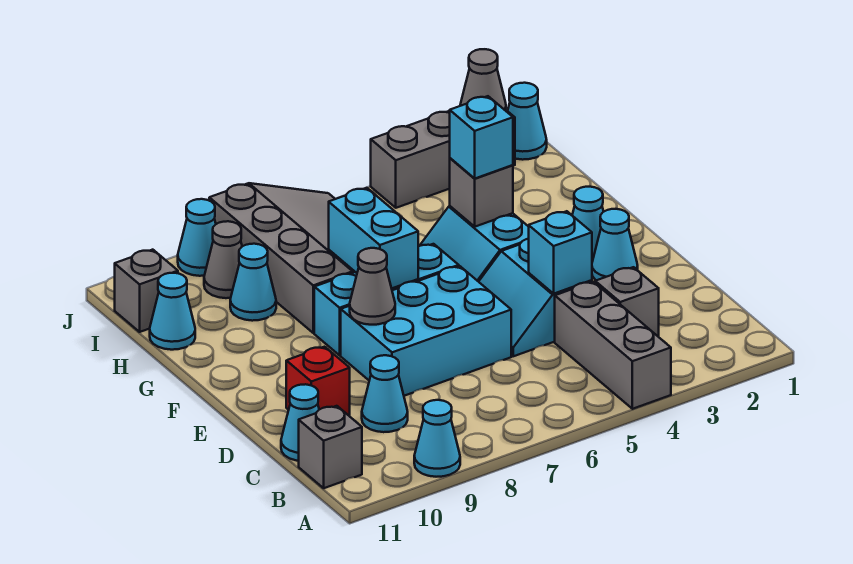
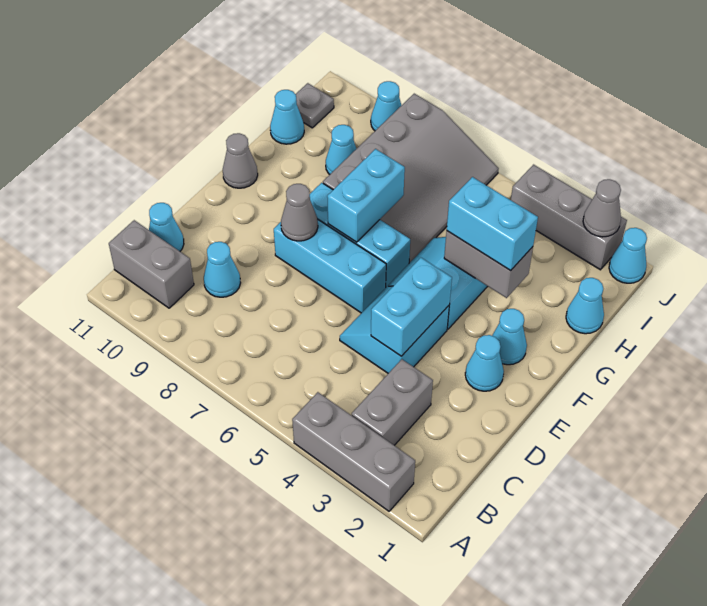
grey 1x3 brick [555,282,671,409] -> grey 1x3 brick turned to [292,392,415,511]
cyan 1x1 cone [414,400,460,477] -> cyan 1x1 cone moved to [566,278,604,334]
grey 1x1 brick [299,406,362,488] -> grey 1x2 brick [109,220,194,308]
grey 1x1 brick [595,267,659,336] -> grey 1x2 brick [352,359,433,445]
cyan 1x1 brick [529,211,592,294] -> cyan 1x2 brick [371,258,452,356]
cyan 2x3 brick [341,266,511,396] -> cyan 1x3 brick [274,219,386,313]
red 1x1 brick [286,347,350,415] -> none
grey 1x1 brick [450,158,513,227] -> grey 1x2 brick [444,231,533,298]
cyan 1x1 brick [450,96,513,179] -> cyan 1x2 brick [447,177,538,271]
grey 1x1 cone [204,221,242,298] -> grey 1x1 cone moved to [223,133,258,188]
grey 1x1 brick [115,250,178,332] -> grey 1x1 plate [296,83,334,128]

